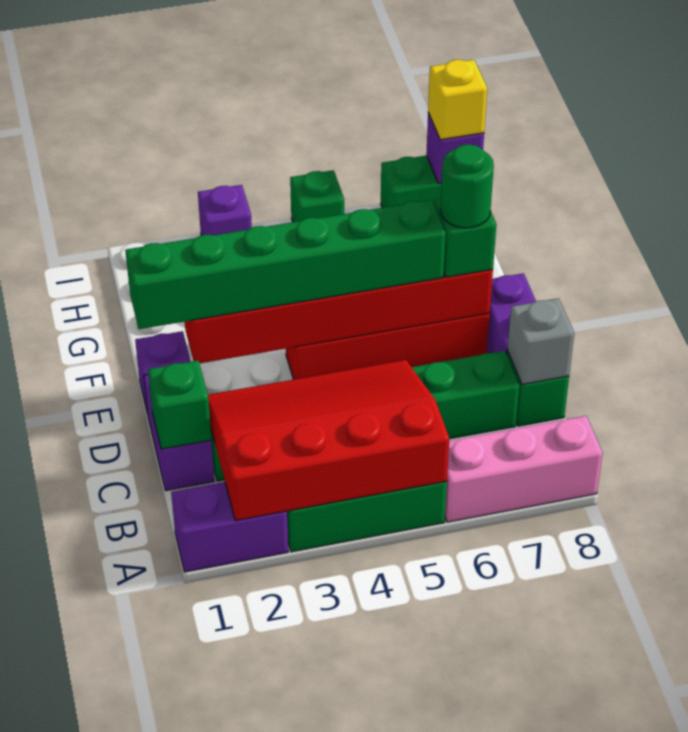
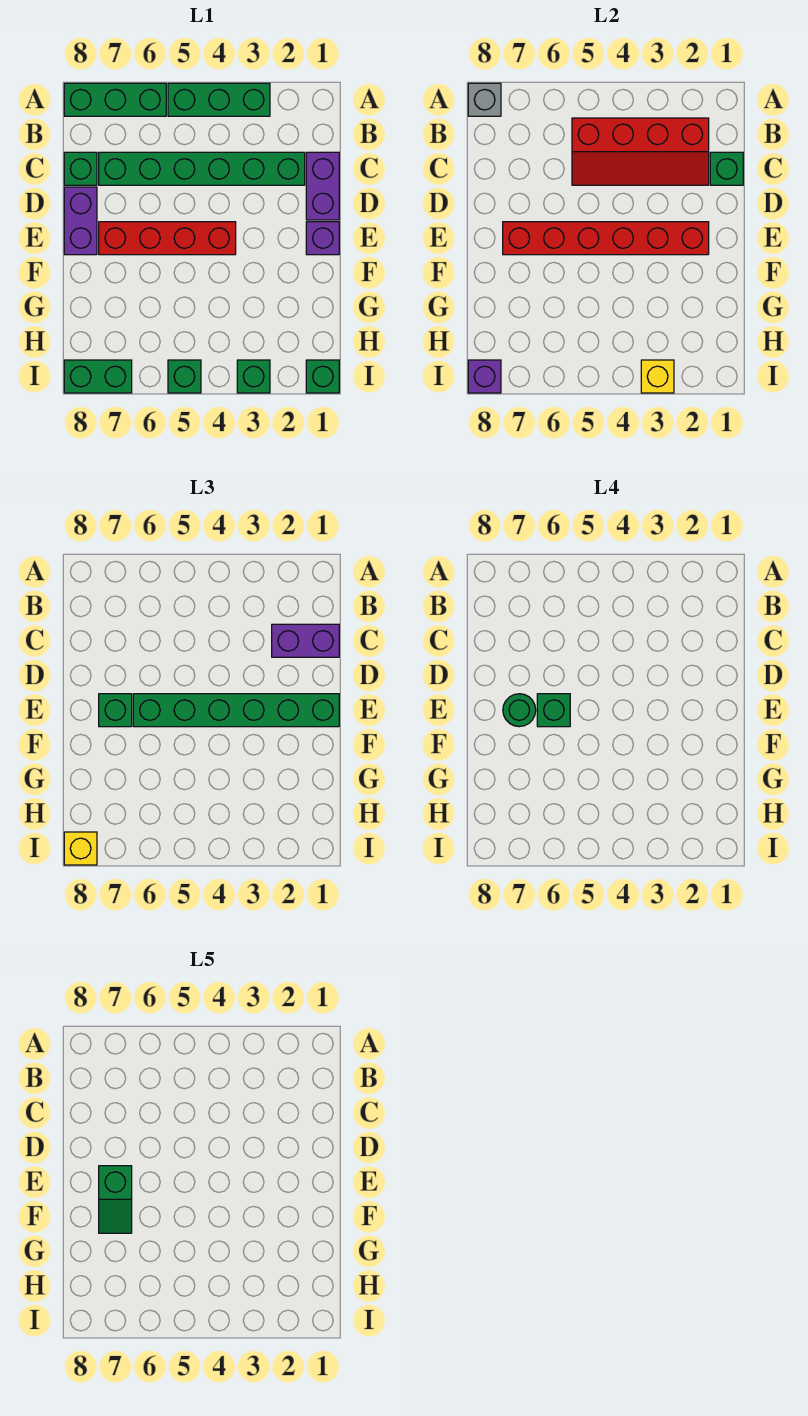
purple 1x2 brick [171,482,288,572] -> purple 1x2 brick moved to [272,624,339,657]
red 3x4 slope [208,360,449,521] -> red 2x4 slope [572,118,709,185]
pink 1x3 brick [445,416,603,522] -> green 1x3 brick [64,83,166,116]
grey 1x1 brick [507,298,574,384] -> grey 1x1 brick moved to [468,83,501,116]
none -> green 1x1 brick [537,694,570,727]
none -> green 1x2 slope [99,1166,132,1233]
none -> green 1x1 brick [306,360,339,393]
purple 1x1 brick [198,185,252,235] -> green 1x1 brick [237,360,270,393]
none -> yellow 1x1 brick [641,360,674,393]

